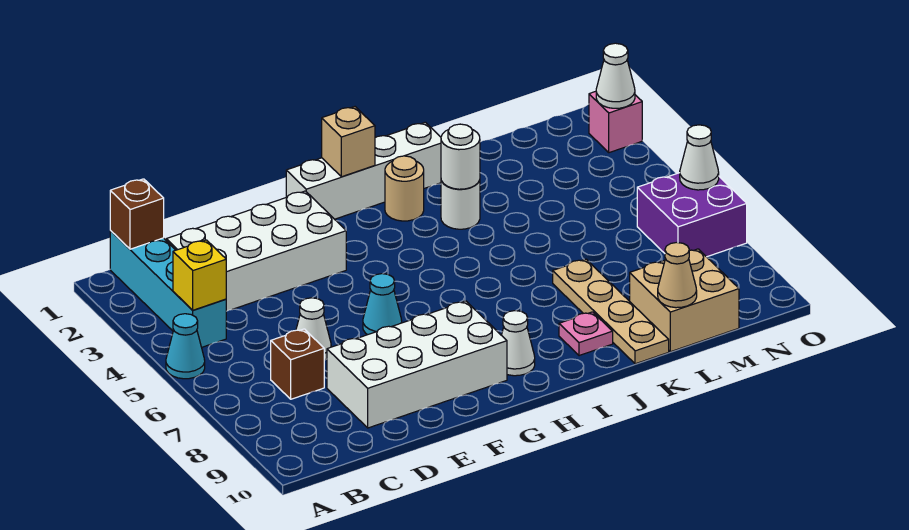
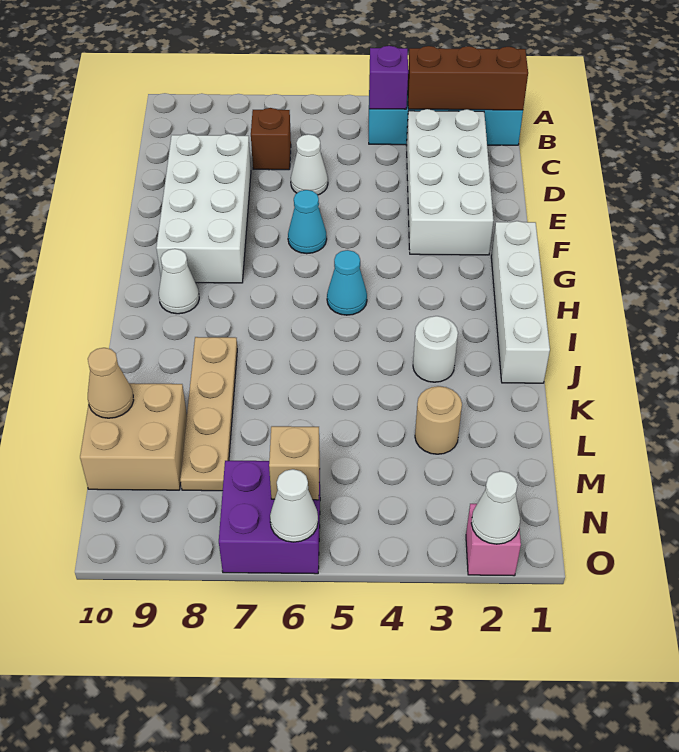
cyan 1x1 cone [166,314,205,379] -> cyan 1x1 cone moved to [327,250,367,315]
brown 1x1 brick [110,179,164,249] -> brown 1x3 brick [408,46,528,110]
yellow 1x1 brick [173,240,226,310] -> purple 1x1 brick [369,46,408,109]
tan 1x1 brick [322,107,375,177] -> tan 1x1 brick moved to [269,426,320,500]
tan 1x1 round brick [385,156,424,221] -> tan 1x1 round brick moved to [415,386,462,454]
white 1x1 round brick [441,124,480,189] -> none
pink 1x1 plate [559,312,613,356] -> none
tan 1x4 plate [553,259,669,364] -> tan 1x4 plate turned to [180,337,237,491]

